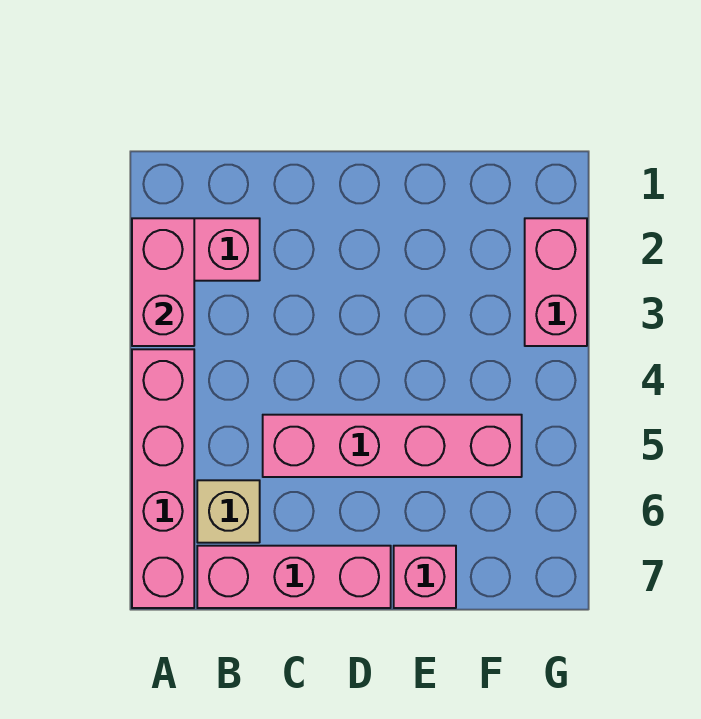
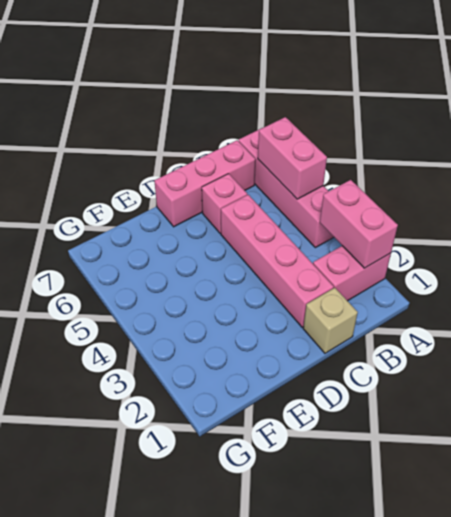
tan 1x1 brick [197,480,260,543] -> tan 1x1 brick moved to [303,288,358,353]
pink 1x4 brick [263,415,522,477] -> pink 1x4 brick turned to [221,195,334,327]
pink 1x1 brick [394,546,456,608] -> pink 1x1 brick moved to [202,174,247,234]
pink 1x2 brick [525,218,587,346] -> pink 1x2 brick moved to [258,117,327,199]

